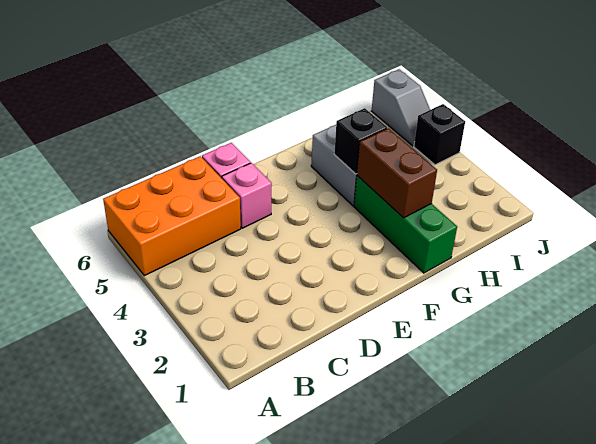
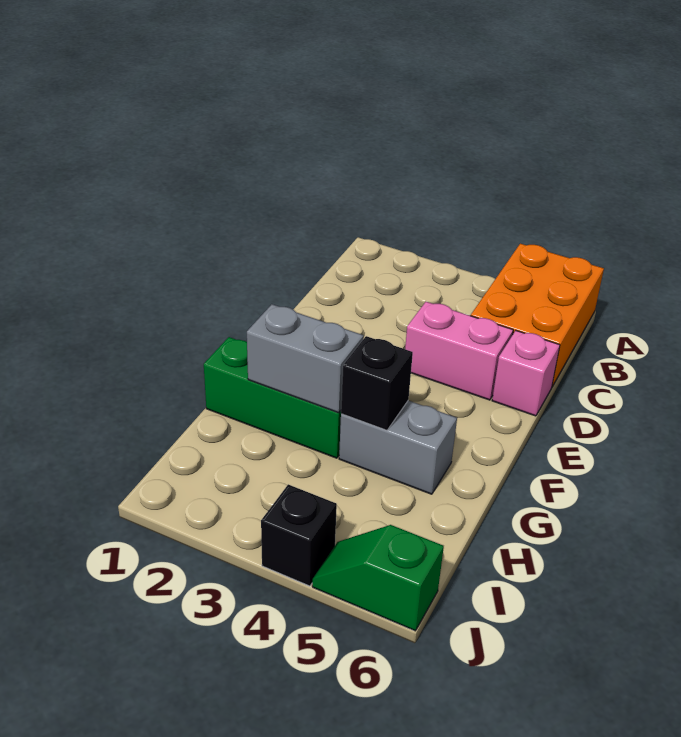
pink 1x1 brick [222,163,272,228] -> pink 1x2 brick [405,302,513,400]
brown 1x2 brick [357,128,437,218] -> grey 1x2 brick [247,304,364,413]
grey 1x2 slope [372,69,430,146] -> green 1x2 slope [312,525,444,631]

